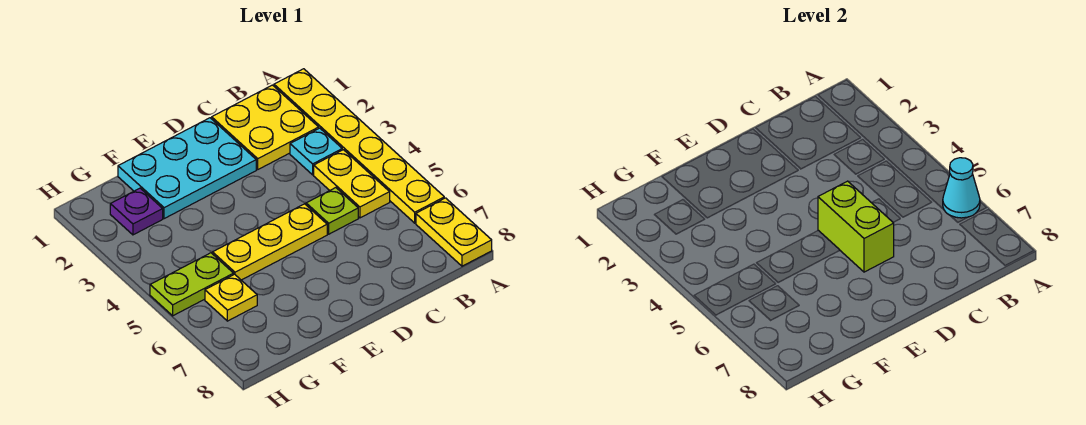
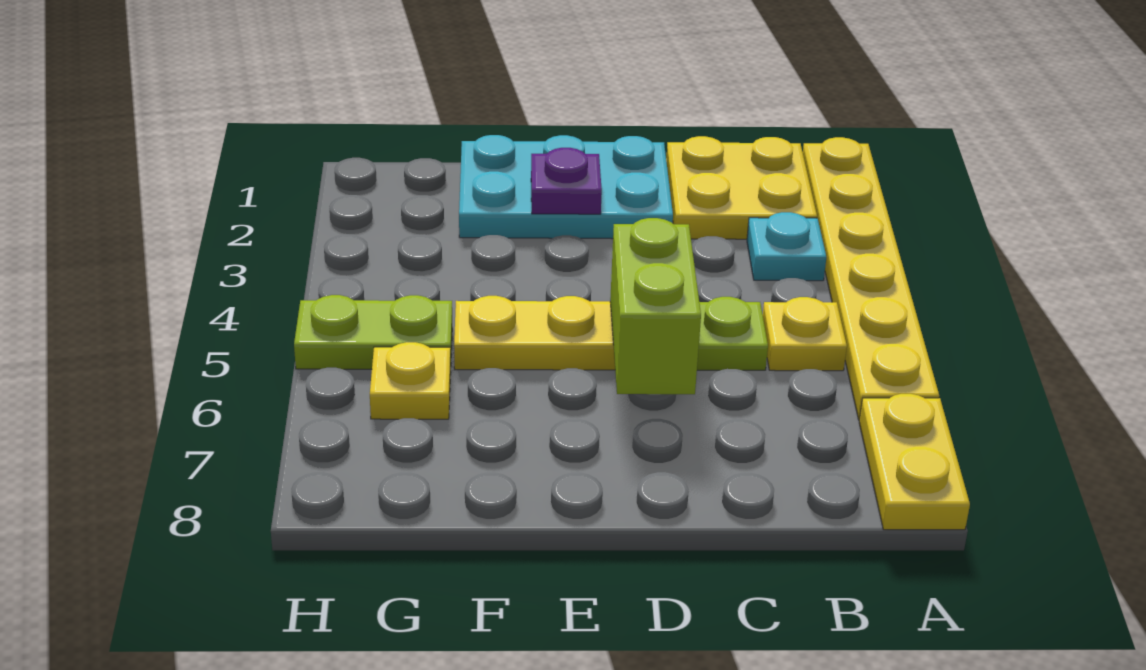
cyan 1x1 cone [943,158,980,218] -> none
yellow 1x2 plate [314,150,390,218] -> yellow 1x1 plate [763,297,847,371]
purple 1x1 plate [110,188,163,235] -> purple 1x1 plate moved to [531,148,602,214]

